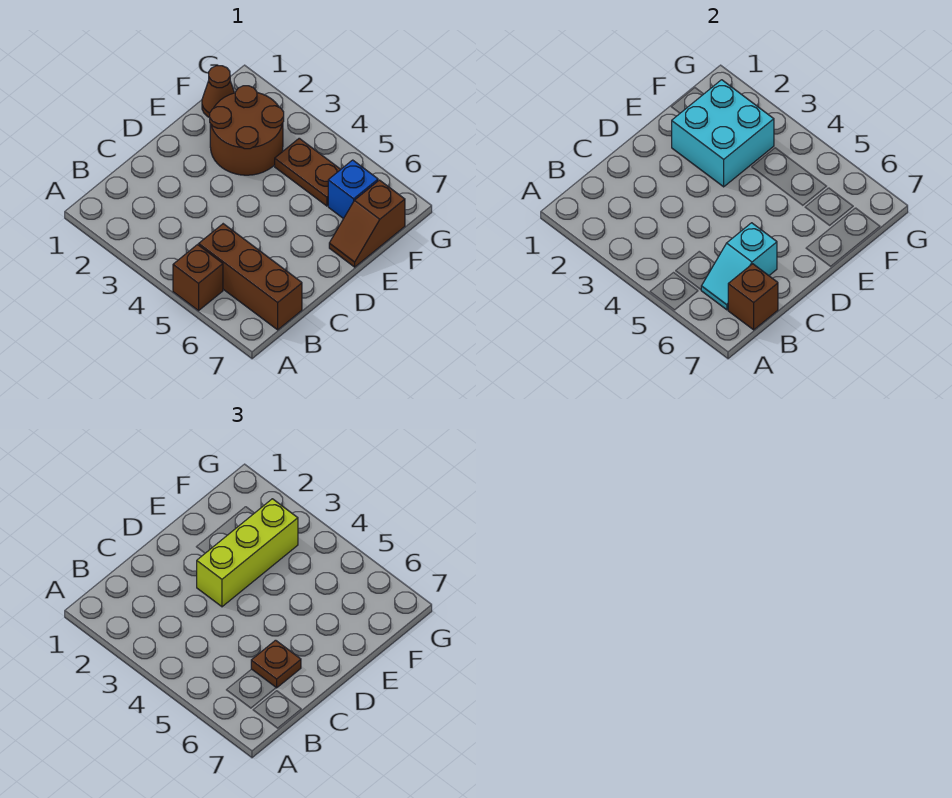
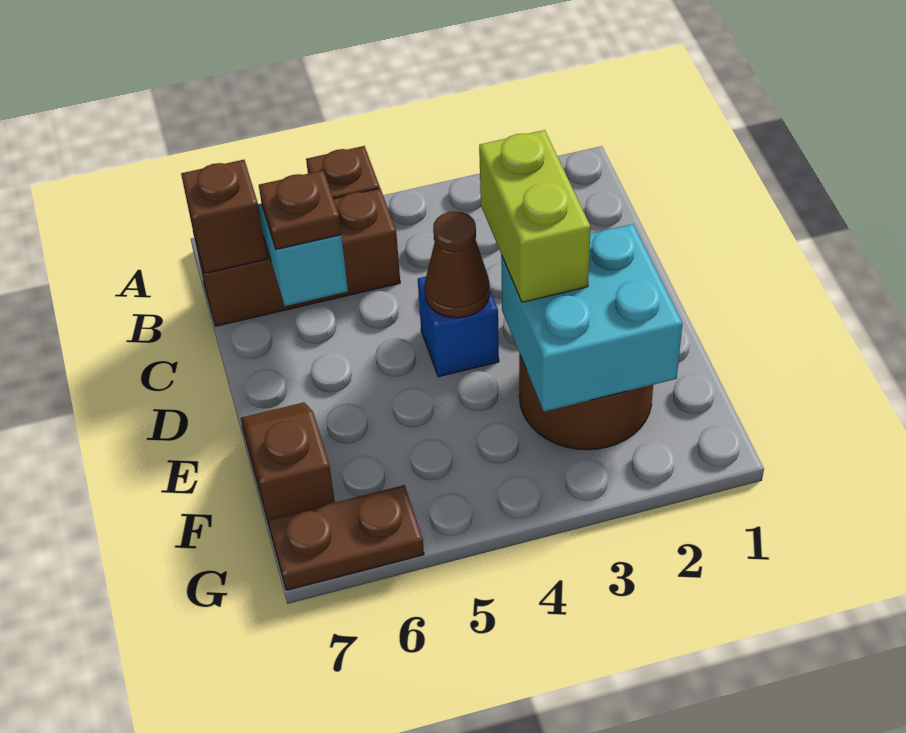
lime 1x3 brick [197,499,298,607] -> lime 1x2 brick [479,130,591,302]
brown 1x1 cone [202,66,234,118] -> brown 1x1 cone moved to [424,211,490,318]
brown 1x2 plate [275,138,341,206] -> brown 1x2 plate moved to [268,485,424,590]
blue 1x1 brick [328,160,378,219] -> blue 1x1 brick moved to [418,277,499,377]

